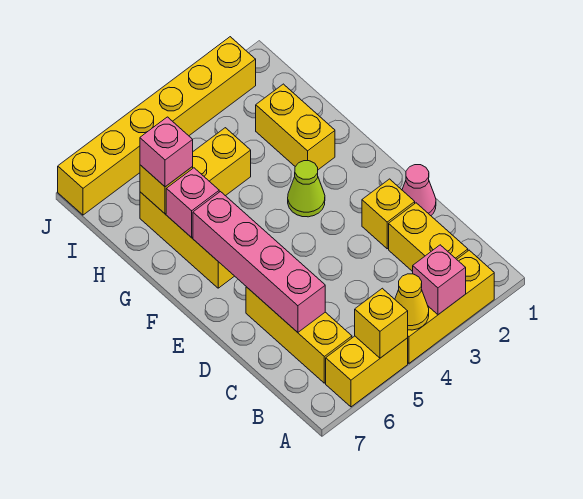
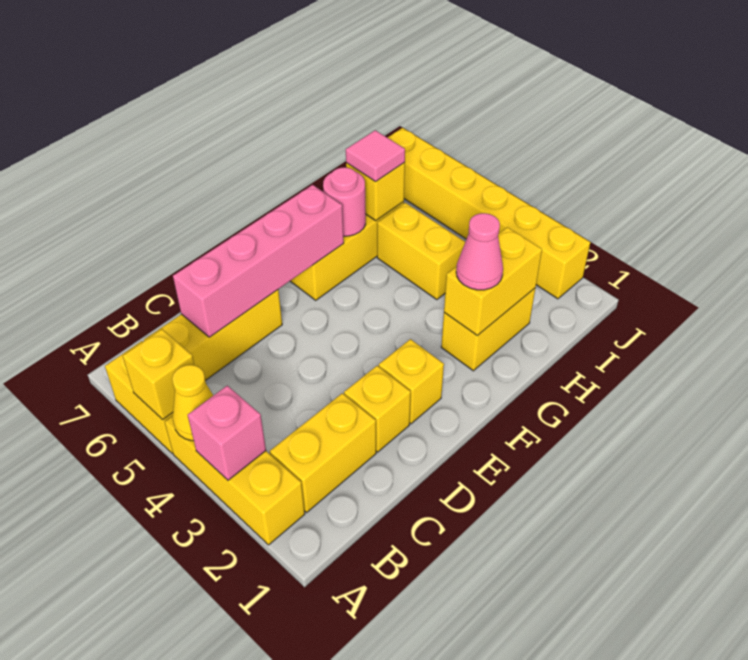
pink 1x1 cone [402,165,436,216] -> pink 1x1 cone moved to [456,213,503,290]
none -> yellow 1x1 brick [379,339,444,424]
lime 1x1 cone [288,161,325,217] -> none
none -> yellow 1x2 brick [444,227,542,336]
pink 1x1 brick [166,168,219,238] -> pink 1x1 round brick [323,167,366,236]
pink 1x1 brick [140,117,193,187] -> pink 1x1 tile [346,130,405,181]

